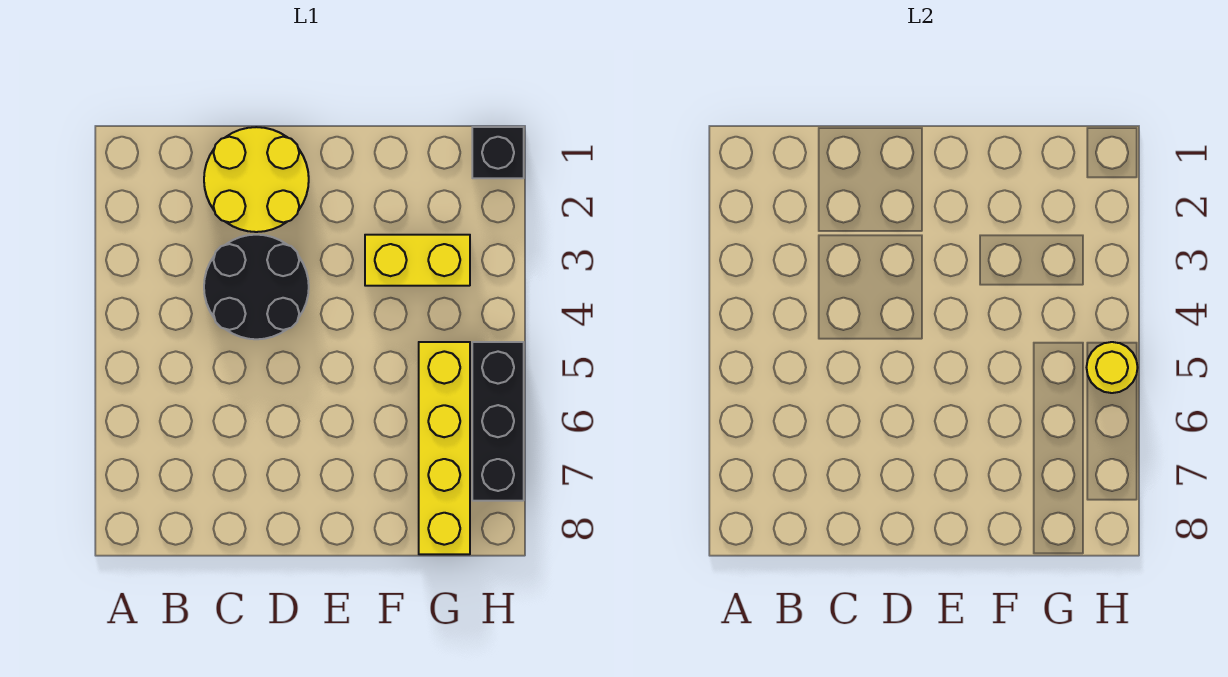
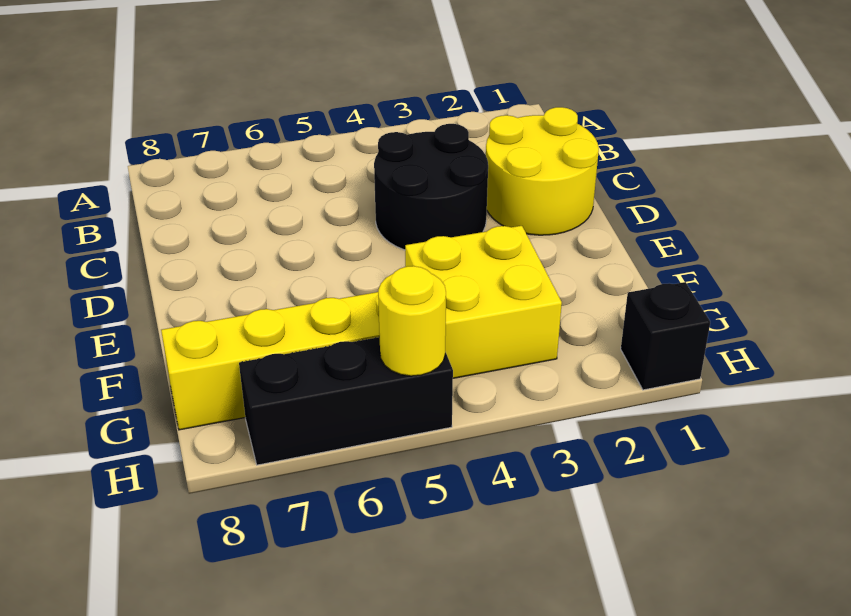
yellow 1x2 brick [365,235,470,286] -> yellow 2x2 brick [405,226,562,378]

